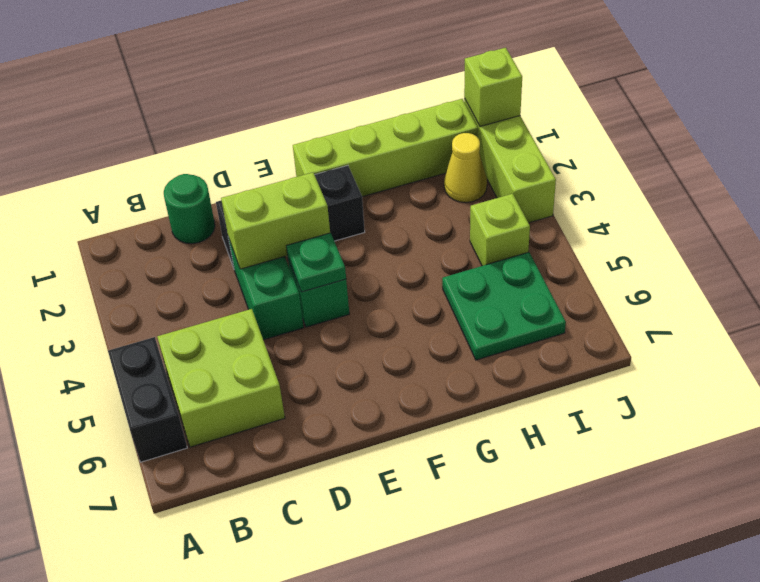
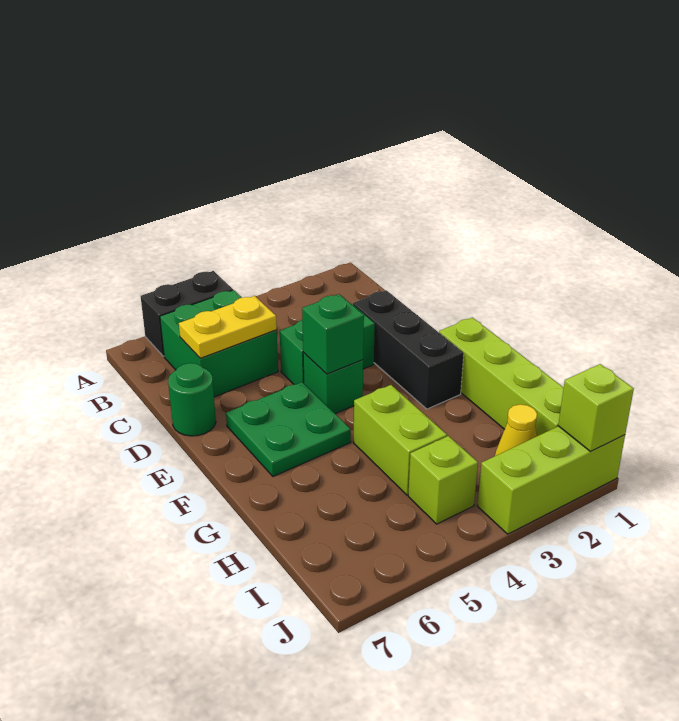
lime 2x2 brick [157,309,285,447] -> green 2x2 brick [160,290,278,397]
green 1x1 round brick [164,174,215,244] -> green 1x1 round brick moved to [168,363,216,436]
none -> yellow 1x2 plate [179,296,277,358]
lime 1x2 brick [221,173,330,269] -> lime 1x2 brick moved to [354,385,447,495]
green 1x1 plate [286,233,346,292] -> green 1x1 brick [302,294,364,374]
green 2x2 plate [442,252,566,360] -> green 2x2 plate moved to [226,382,351,476]

